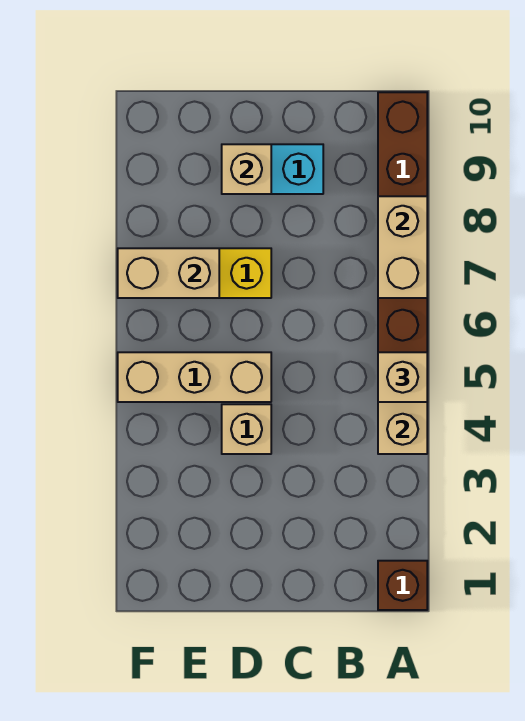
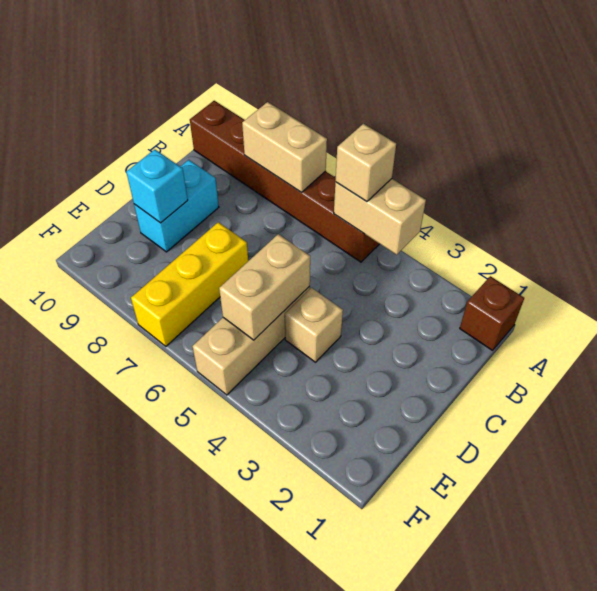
tan 1x1 brick [222,144,271,194] -> cyan 1x1 brick [126,150,188,223]
tan 1x2 brick [118,248,219,298] -> tan 1x2 brick moved to [219,234,310,340]

